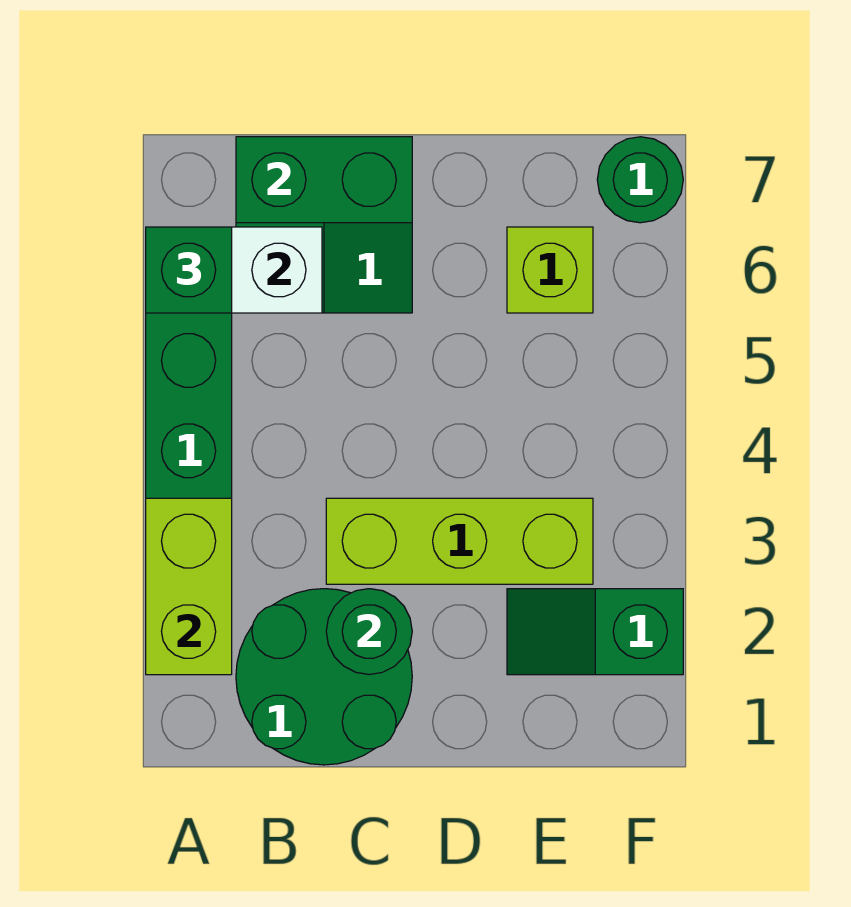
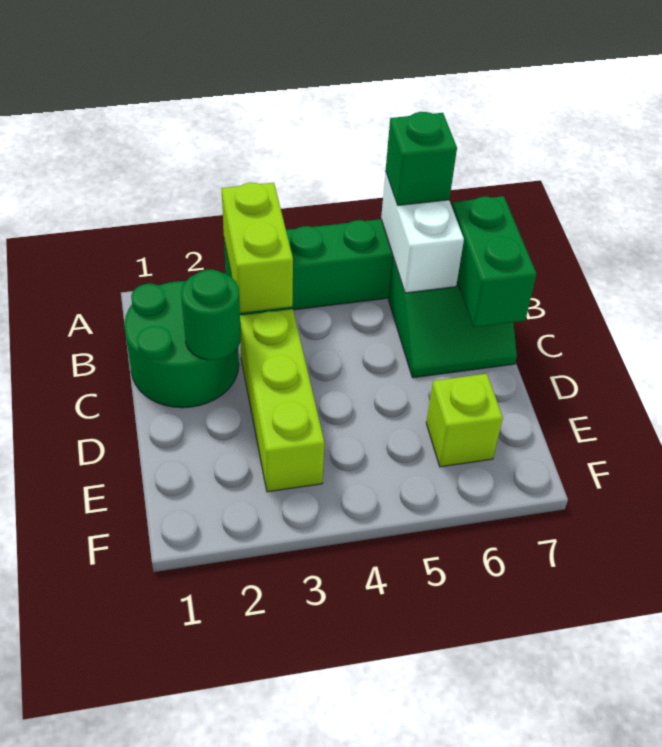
lime 1x2 brick [146,498,232,675] -> lime 1x2 brick turned to [221,183,293,313]
green 1x2 slope [507,589,683,675] -> none
green 1x1 round brick [597,137,683,223] -> none

